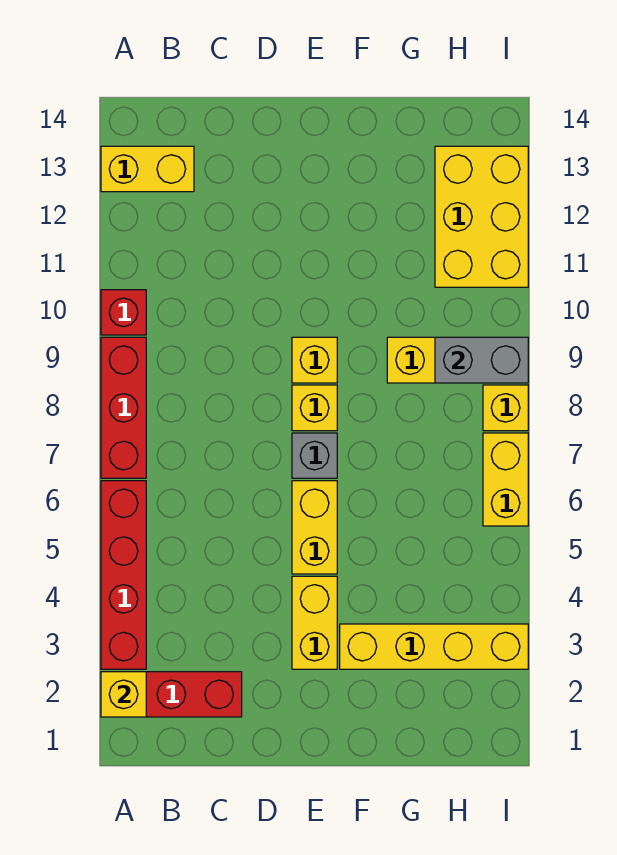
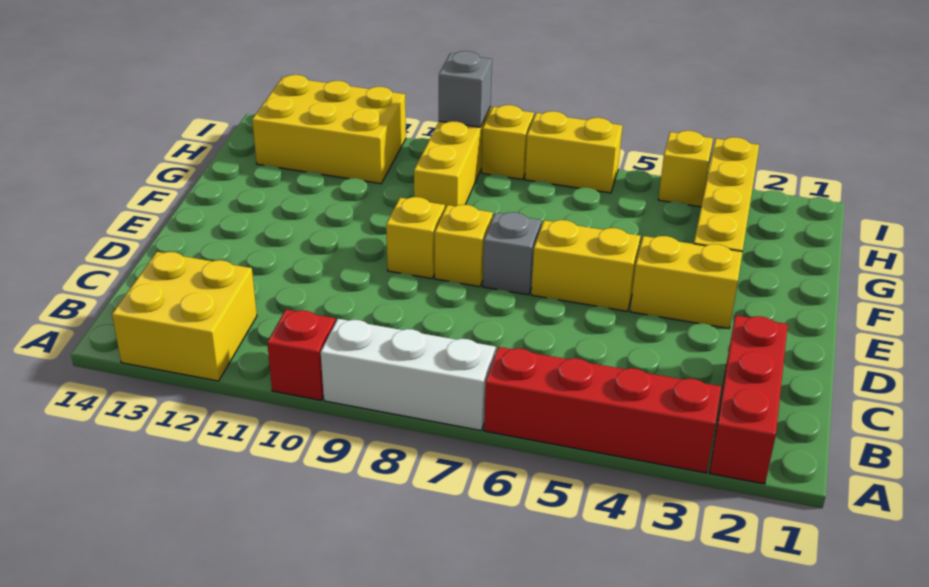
yellow 1x1 brick [101,672,146,717] -> yellow 1x1 brick moved to [658,131,713,207]
red 1x3 brick [101,337,146,478] -> white 1x3 brick [321,319,496,430]
yellow 1x2 brick [101,146,194,192] -> yellow 2x2 brick [112,252,257,381]
grey 1x2 brick [435,337,528,383] -> grey 1x1 brick [439,51,492,127]

